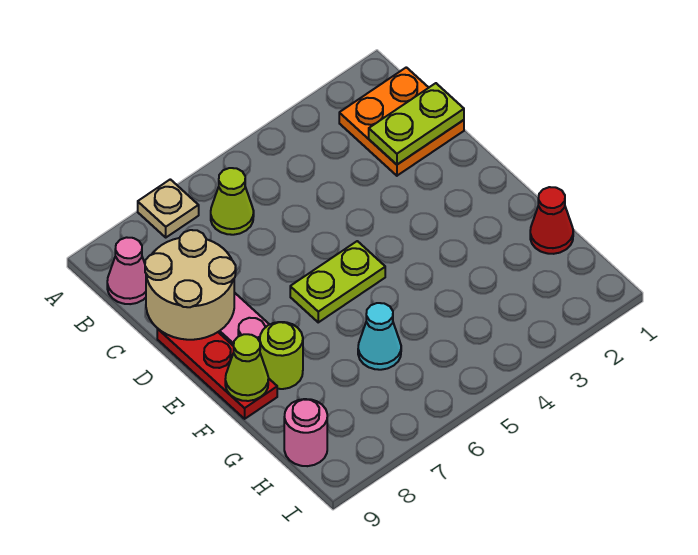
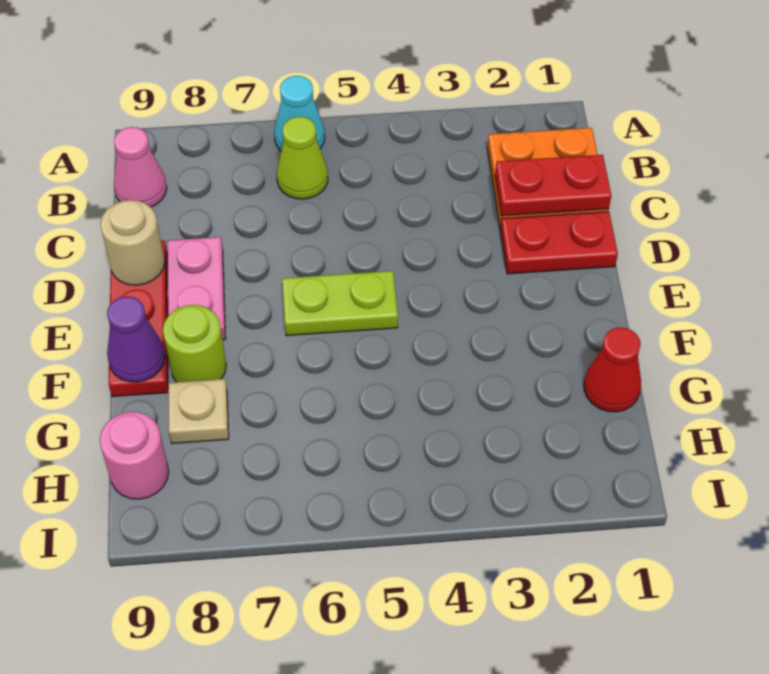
tan 1x1 plate [138,179,199,237] -> tan 1x1 plate moved to [168,379,229,444]
lime 1x2 plate [369,83,464,164] -> red 1x2 plate [495,155,611,216]
tan 2x2 round brick [145,230,236,340] -> tan 1x1 round brick [100,200,165,285]
none -> red 1x2 plate [500,212,618,274]
lime 1x1 cone [225,334,268,401] -> purple 1x1 cone [107,296,165,382]
cyan 1x1 cone [358,303,401,370] -> cyan 1x1 cone moved to [274,76,325,151]

